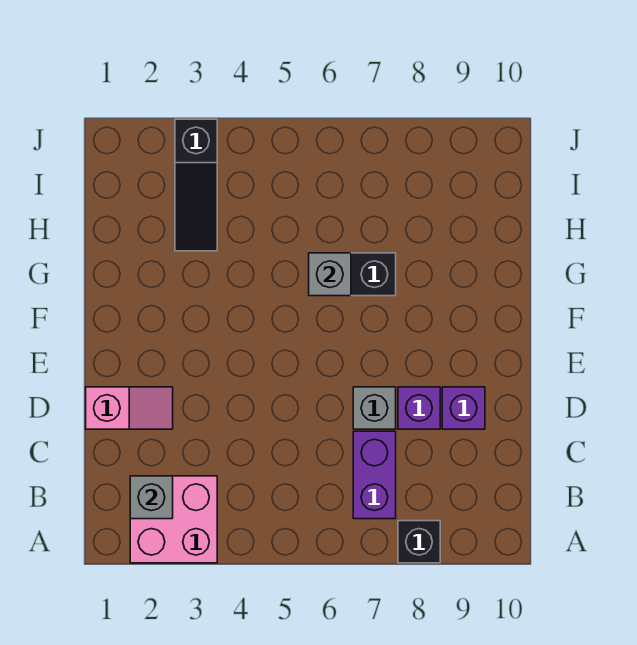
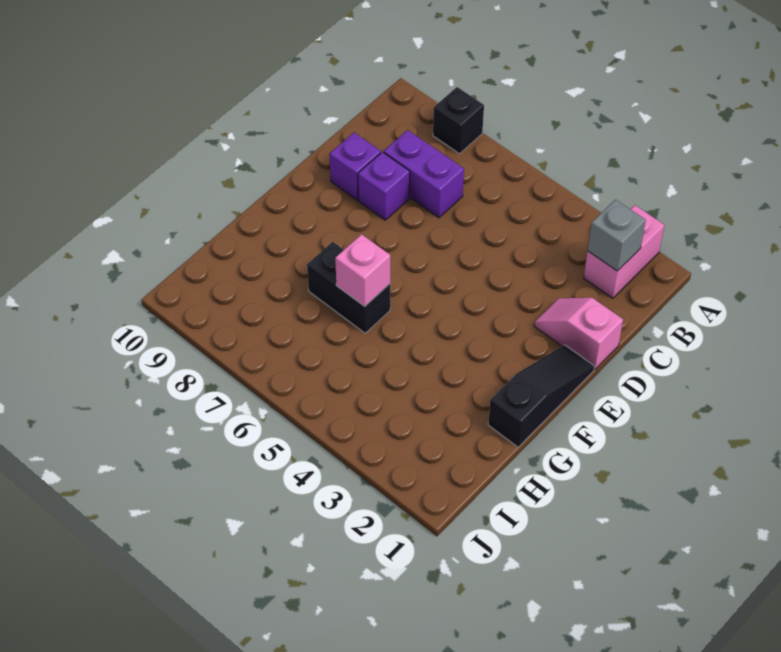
pink 2x2 brick [130,476,217,563] -> pink 1x2 brick [584,205,664,298]
purple 1x2 brick [353,431,396,519] -> purple 1x2 brick turned to [384,130,464,218]
grey 1x1 brick [353,387,396,429] -> none
grey 1x1 brick [309,253,351,296] -> pink 1x1 brick [335,234,390,306]
black 1x3 slope [175,119,217,251] -> black 1x3 slope moved to [488,345,594,447]

